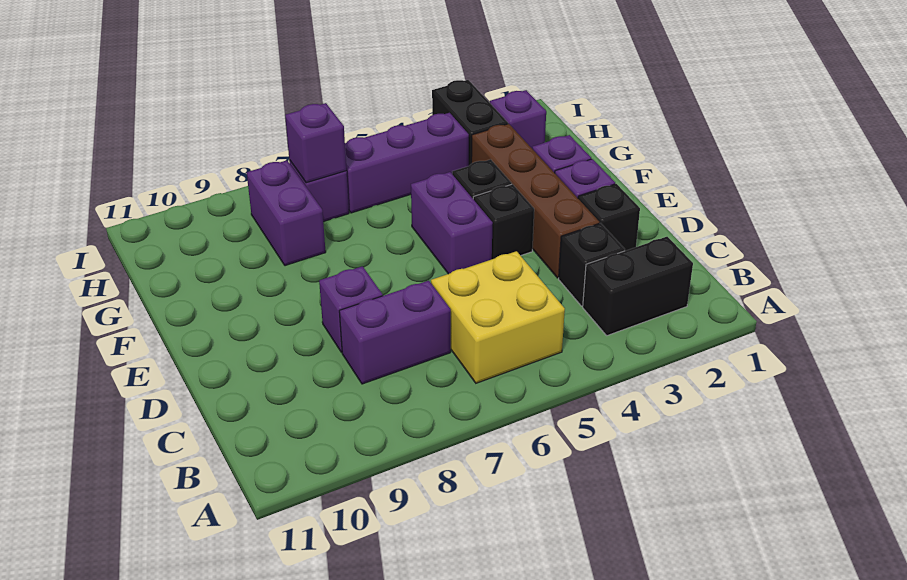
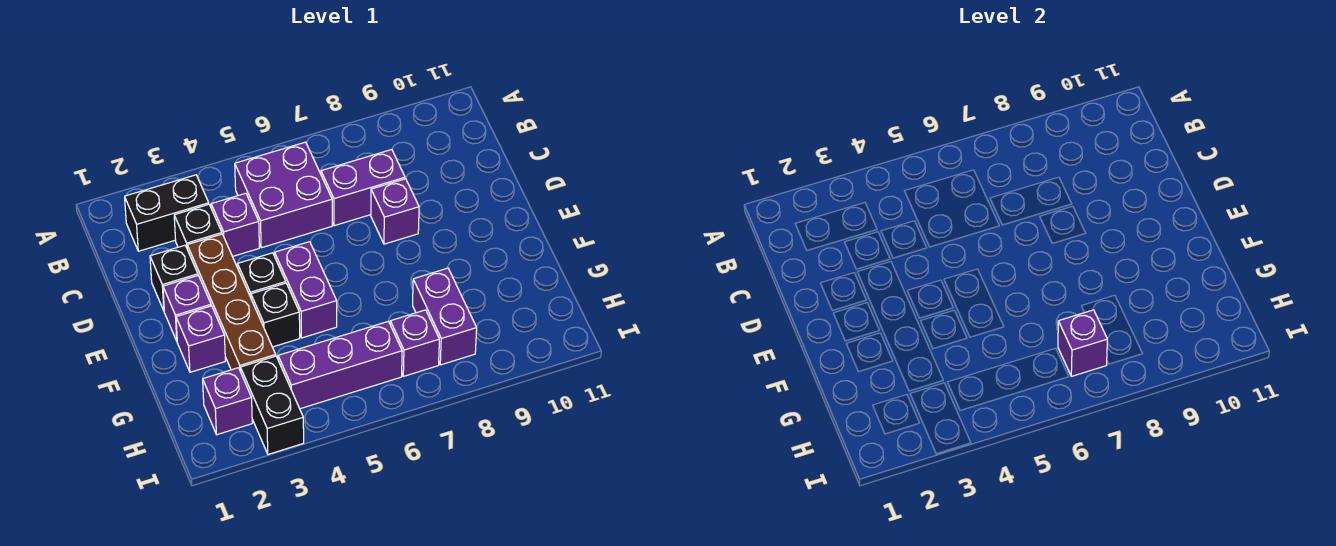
yellow 2x2 brick [431,251,565,383] -> purple 2x2 brick [235,142,332,248]
none -> purple 1x1 brick [211,193,259,256]

